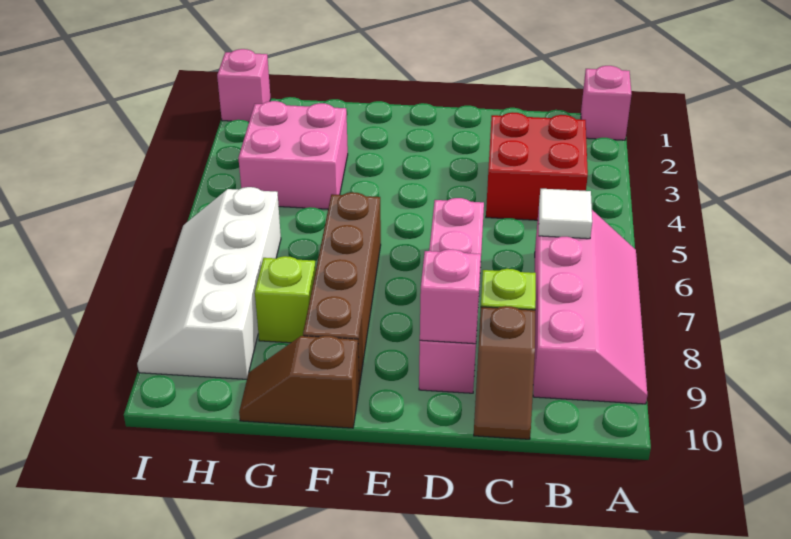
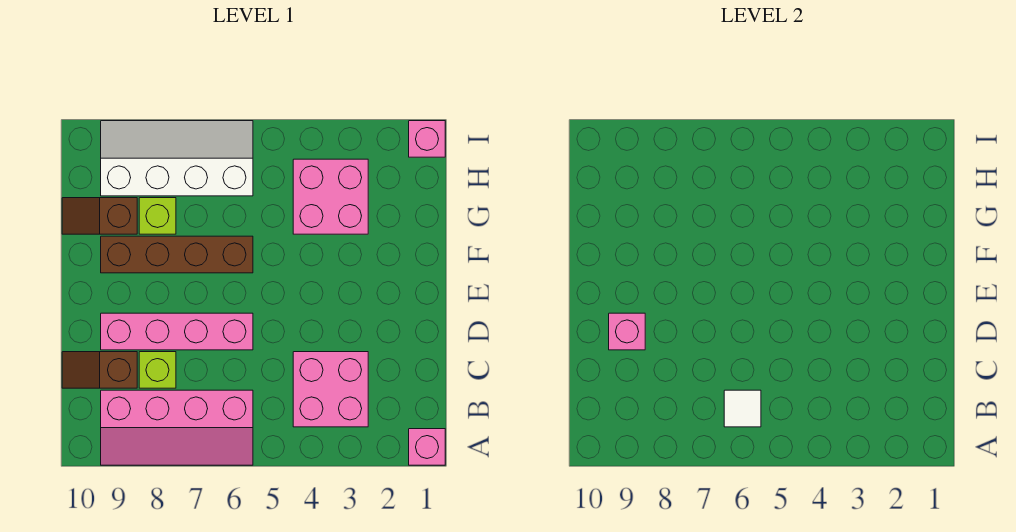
red 2x2 brick [486,112,588,220] -> pink 2x2 brick [293,352,368,427]
brown 1x2 slope [239,336,359,428] -> brown 1x2 slope turned to [62,198,137,234]

